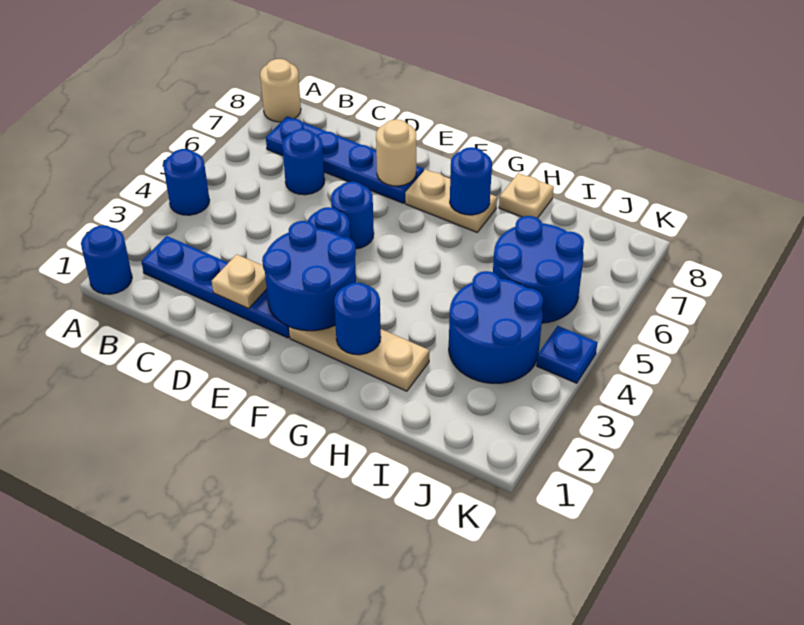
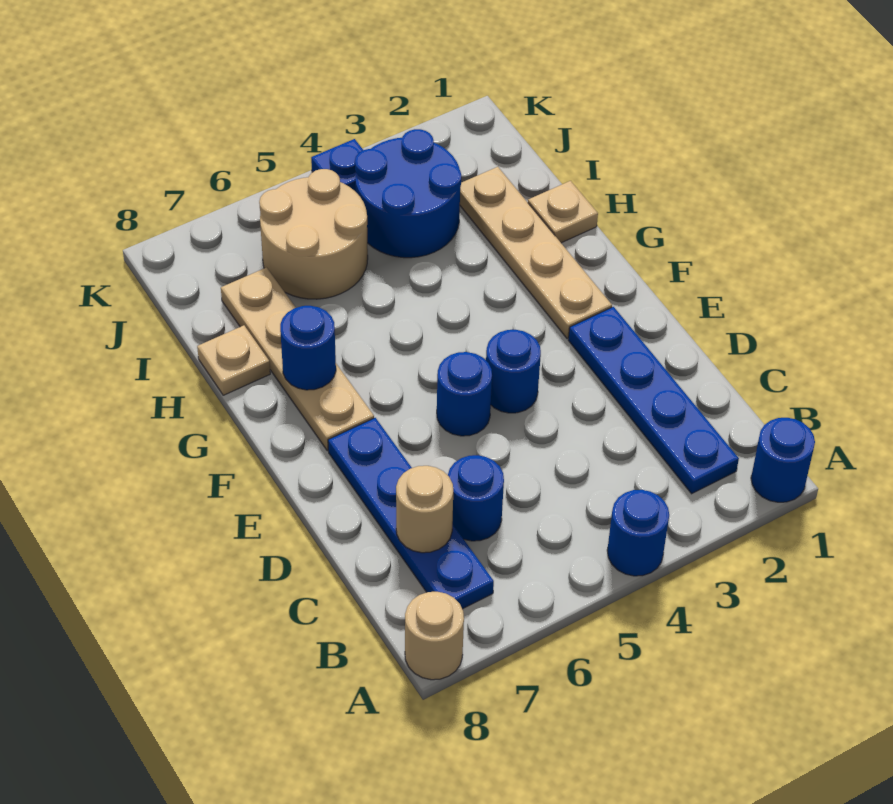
tan 1x1 plate [212,254,267,309] -> tan 1x1 plate moved to [528,181,598,243]
blue 2x2 round brick [262,221,356,331] -> none
tan 1x1 round brick [376,119,416,186] -> tan 1x1 round brick moved to [396,466,453,553]
tan 1x3 plate [289,325,429,391] -> tan 1x4 plate [460,167,612,339]
tan 1x2 plate [405,169,497,232] -> tan 1x4 plate [221,268,374,451]
blue 1x1 round brick [334,283,381,355] -> none
blue 2x2 round brick [493,216,584,323] -> tan 2x2 round brick [259,169,368,299]

